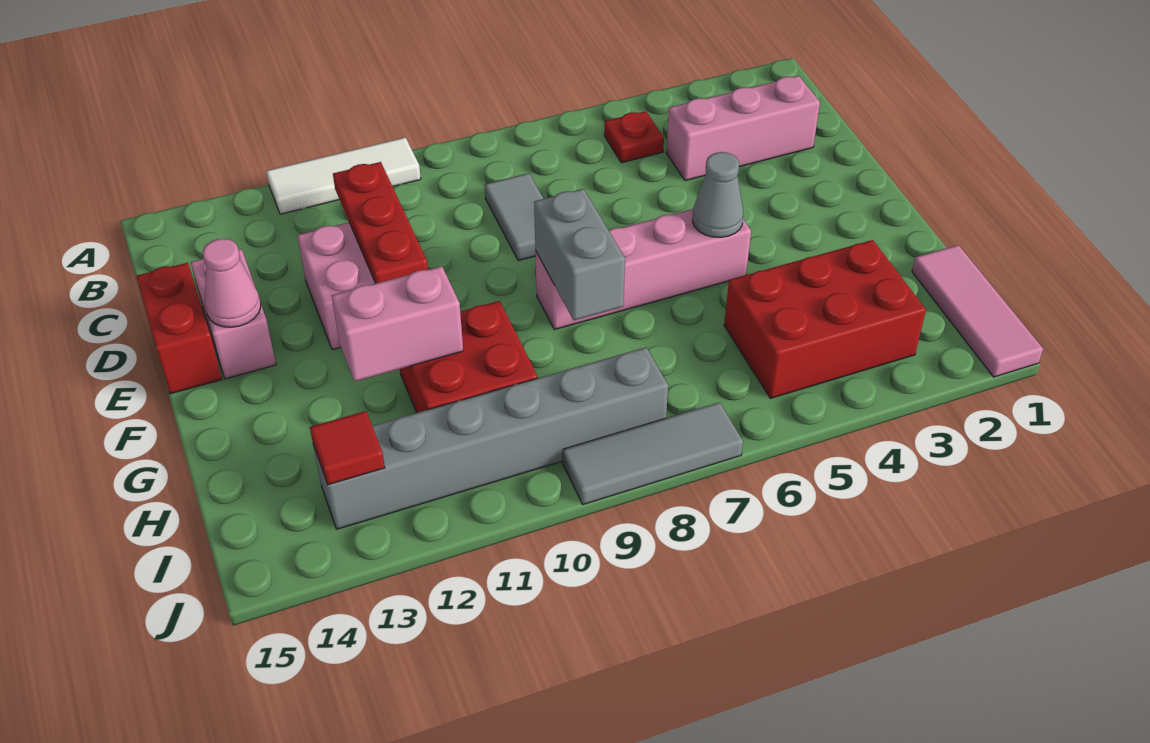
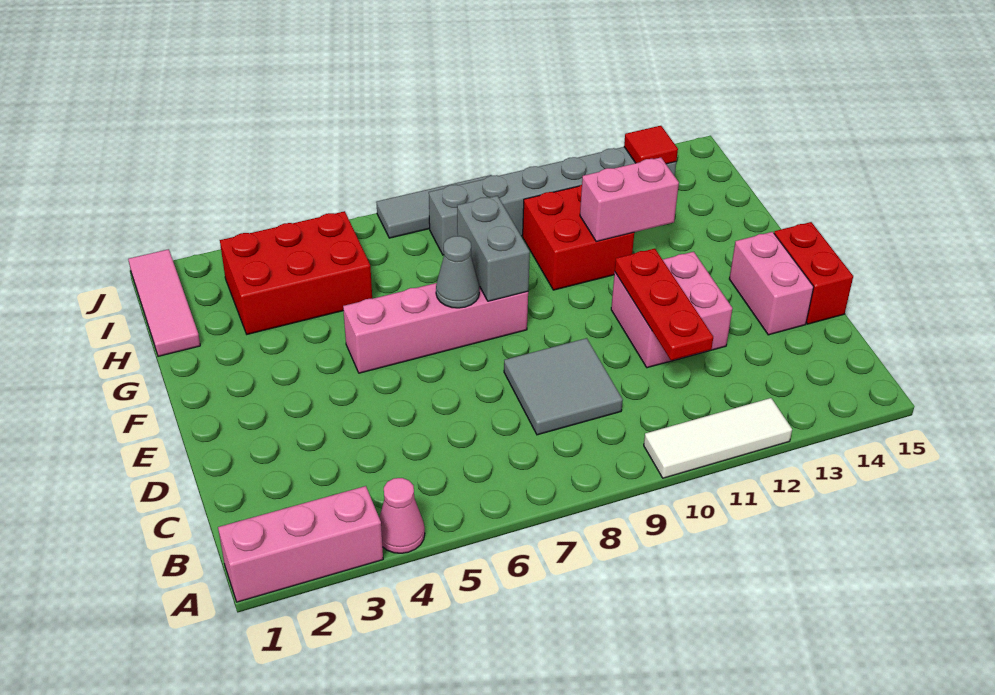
red 1x1 plate [604,111,664,163] -> none
pink 1x3 brick [666,76,820,181] -> pink 1x3 brick moved to [218,486,383,602]
grey 1x2 tile [485,173,543,261] -> grey 2x2 tile [504,338,623,435]
pink 1x1 cone [202,239,261,327] -> pink 1x1 cone moved to [379,478,425,553]
grey 1x1 cone [692,152,743,238] -> grey 1x1 cone moved to [436,236,480,308]

